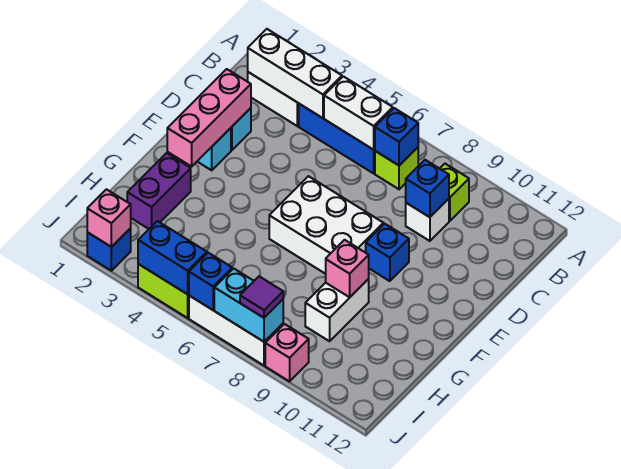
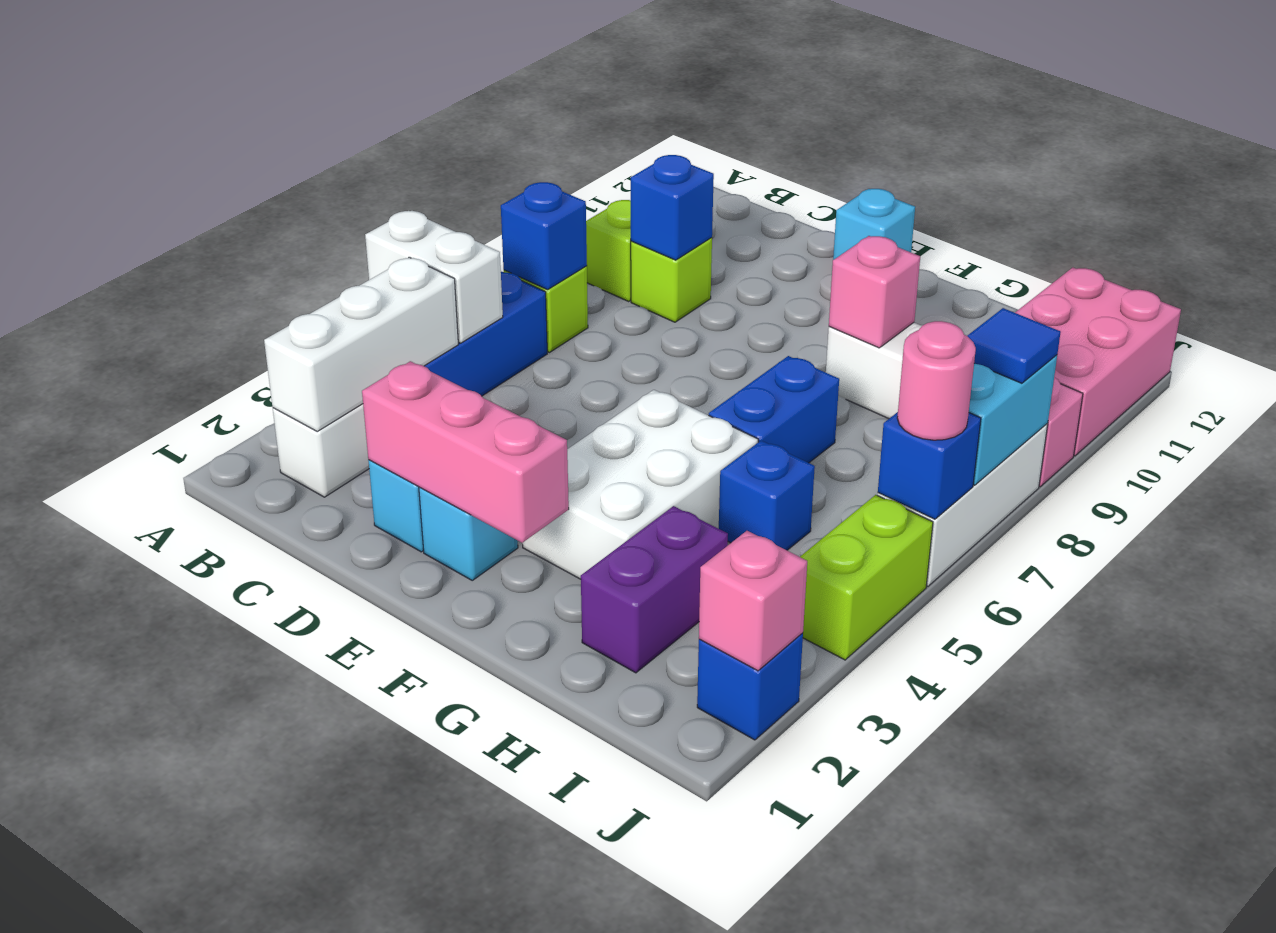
white 1x2 brick [324,76,393,150] -> white 1x2 brick turned to [365,211,503,343]
white 1x1 brick [406,199,449,241] -> lime 1x1 brick [631,238,712,322]
white 2x3 brick [269,176,384,274] -> white 2x3 brick moved to [522,390,758,579]
blue 1x1 brick [366,224,409,281] -> blue 1x1 brick moved to [719,441,815,550]
none -> cyan 1x1 brick [833,189,915,260]
purple 1x2 brick [127,153,191,229] -> purple 1x2 brick turned to [581,506,728,673]
none -> pink 2x3 brick [1015,268,1181,456]
blue 1x2 brick [138,221,207,294] -> blue 1x2 brick moved to [709,356,839,463]
none -> pink 1x1 round brick [897,321,976,440]
purple 1x1 tile [240,276,283,318] -> blue 1x1 tile [967,308,1061,383]

